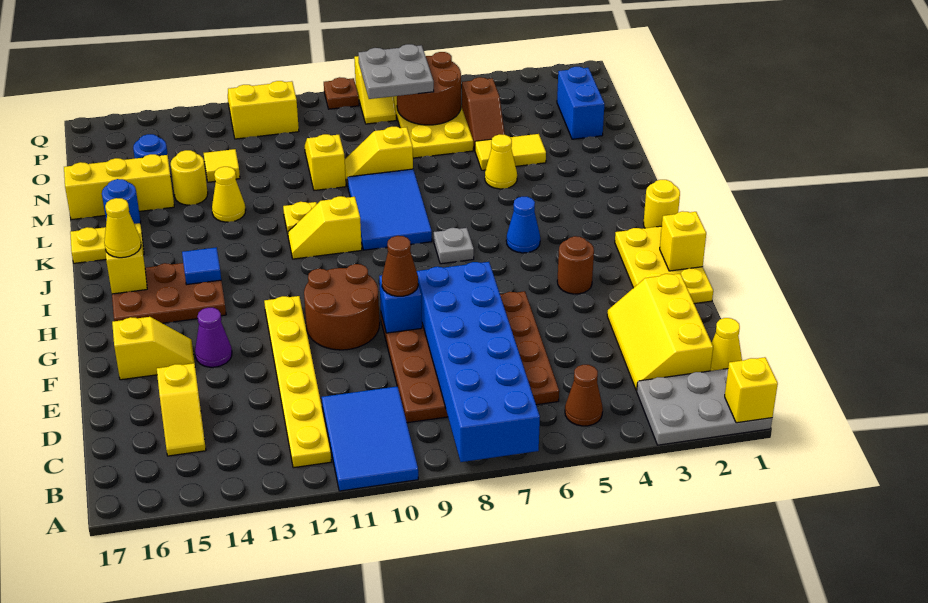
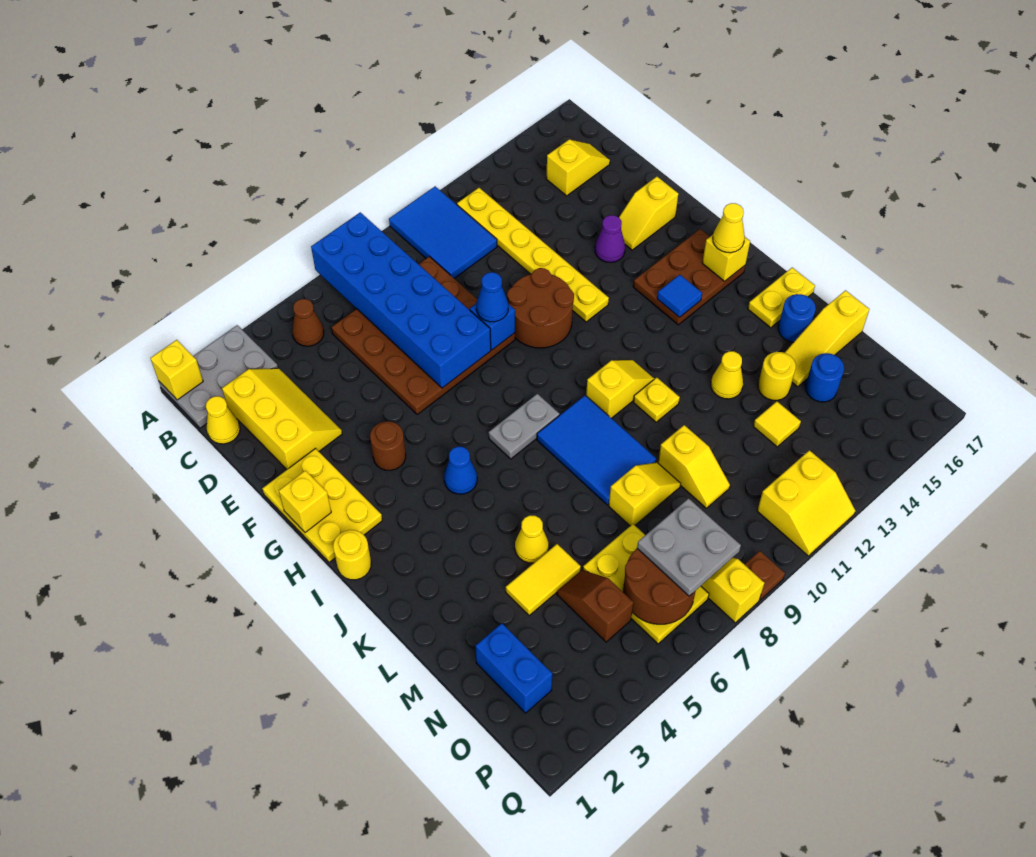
yellow 1x2 slope [157,363,206,456] -> yellow 1x2 slope turned to [546,140,610,196]
brown 1x1 cone [382,236,418,296] -> blue 1x1 cone [476,272,508,322]
grey 1x1 plate [434,228,474,264] -> grey 1x2 plate [489,394,560,459]
yellow 1x3 brick [64,154,174,220] -> yellow 1x3 slope [785,290,869,387]

